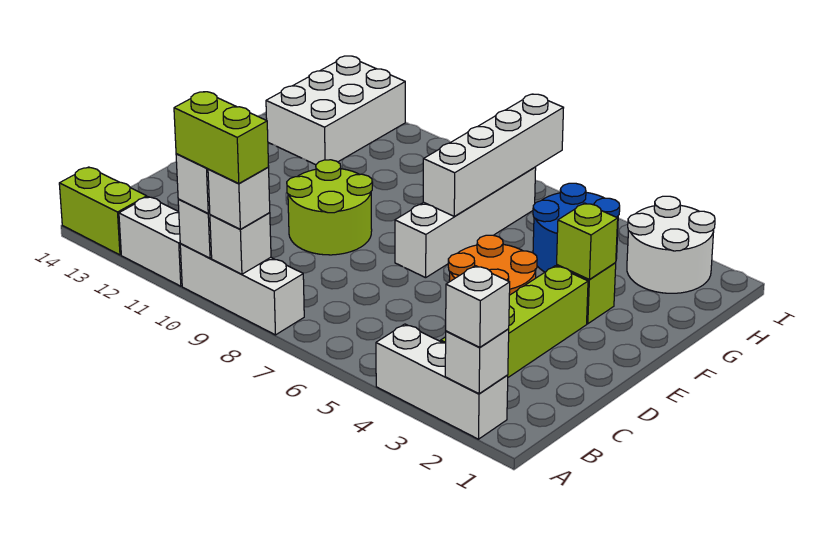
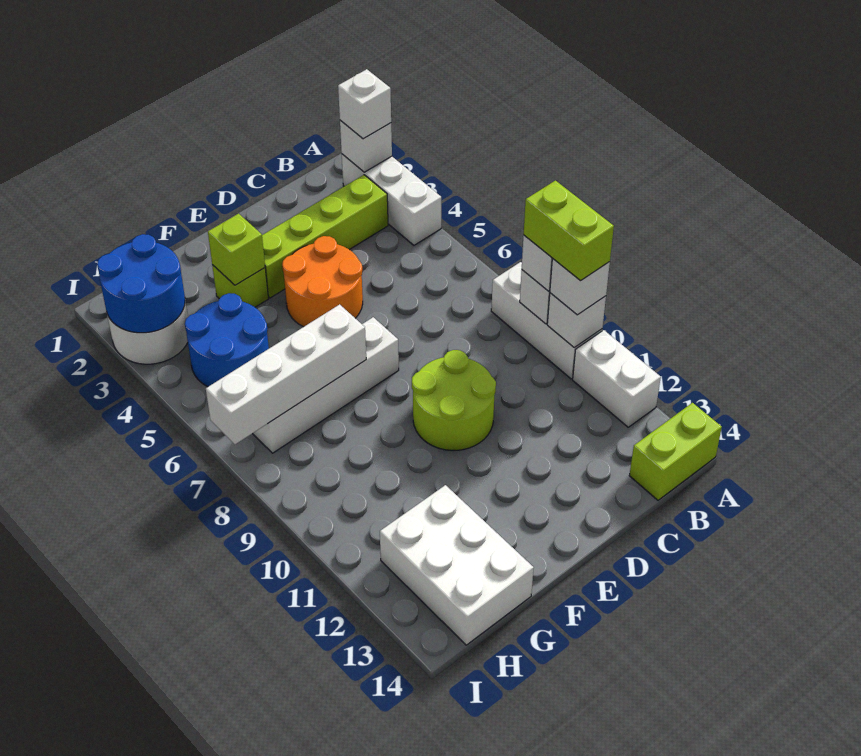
lime 1x2 brick [59,167,147,255] -> lime 1x2 brick turned to [629,403,722,500]
white 2x3 brick [266,56,405,165] -> white 2x3 brick turned to [380,485,534,645]
none -> blue 2x2 round brick [97,234,185,333]

